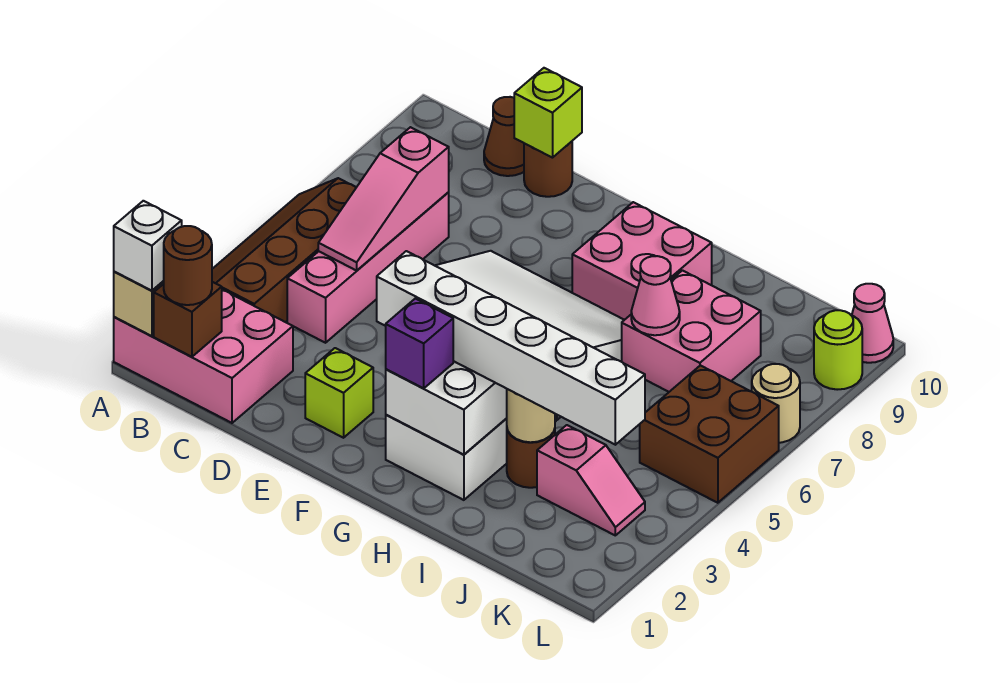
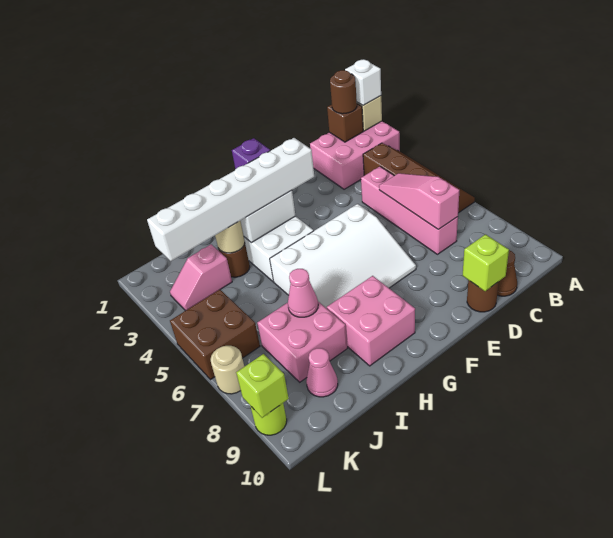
lime 1x1 brick [305,348,373,438] -> lime 1x1 brick moved to [236,354,289,418]
pink 1x1 cone [852,284,893,363] -> pink 1x1 cone moved to [306,348,338,397]

